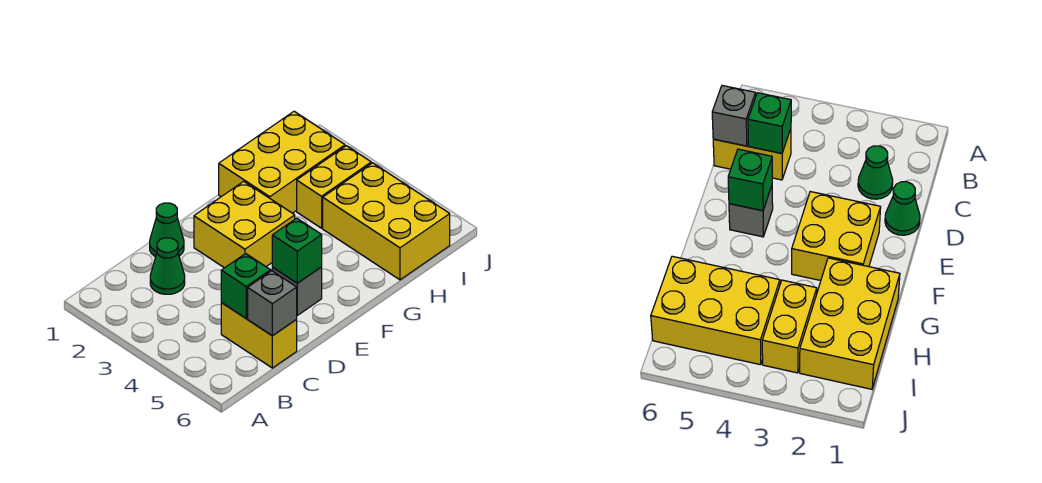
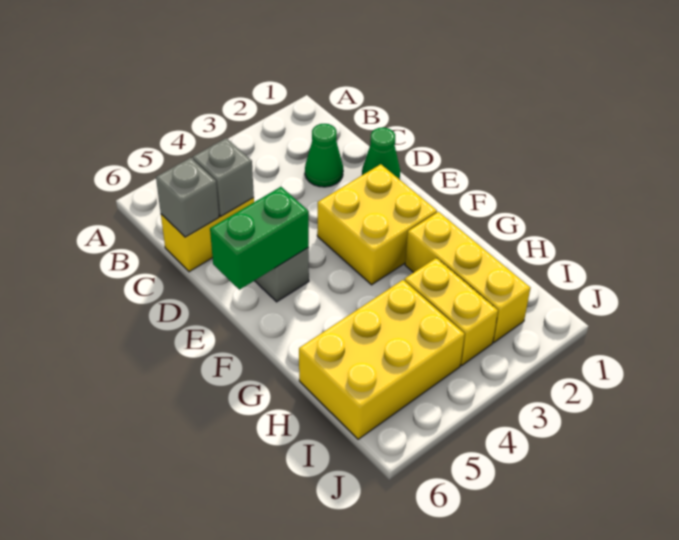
green 1x1 brick [221,254,271,318] -> grey 1x1 brick [193,138,254,216]
green 1x1 brick [272,218,322,283] -> green 1x2 brick [210,187,309,290]
yellow 2x3 brick [219,111,345,213] -> yellow 1x3 brick [405,212,530,342]

